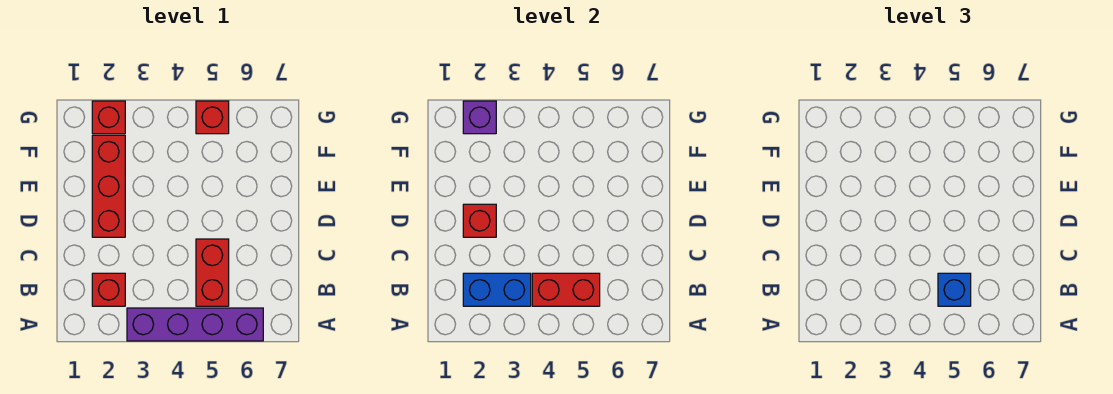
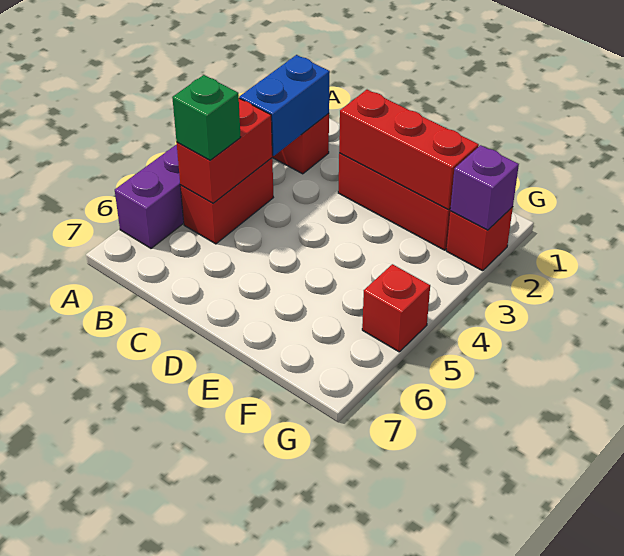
red 1x2 brick [196,239,229,306] -> red 1x2 brick turned to [180,158,273,244]
blue 1x1 brick [938,273,971,306] -> green 1x1 brick [172,75,241,160]
red 1x1 brick [463,204,496,237] -> red 1x3 brick [339,90,479,210]

